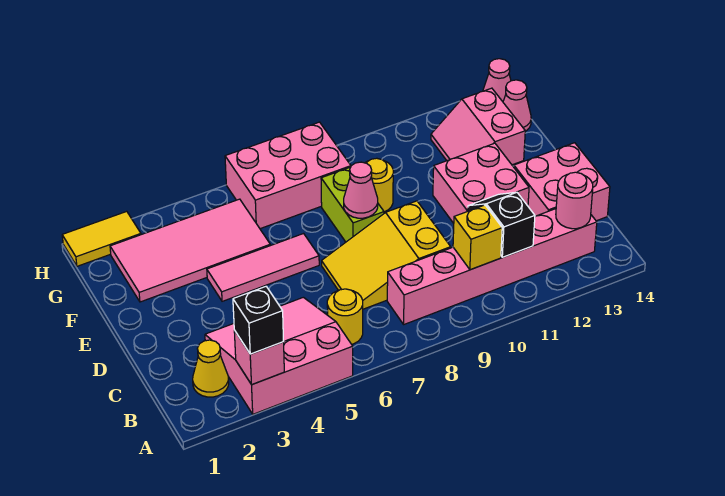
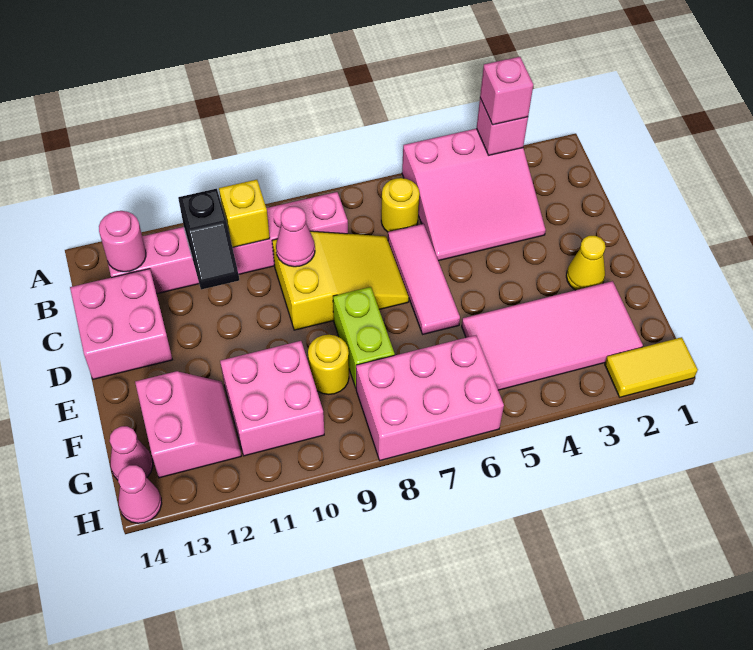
black 1x1 brick [233,287,284,354] -> pink 1x1 brick [480,57,533,125]
yellow 1x1 cone [193,340,229,397] -> yellow 1x1 cone moved to [566,236,606,290]
pink 2x2 brick [433,143,529,223] -> pink 2x2 brick moved to [220,341,324,456]
pink 1x3 tile [207,234,319,301] -> pink 1x3 tile turned to [388,224,460,334]
pink 1x1 cone [344,162,378,218] -> pink 1x1 cone moved to [276,207,315,267]

